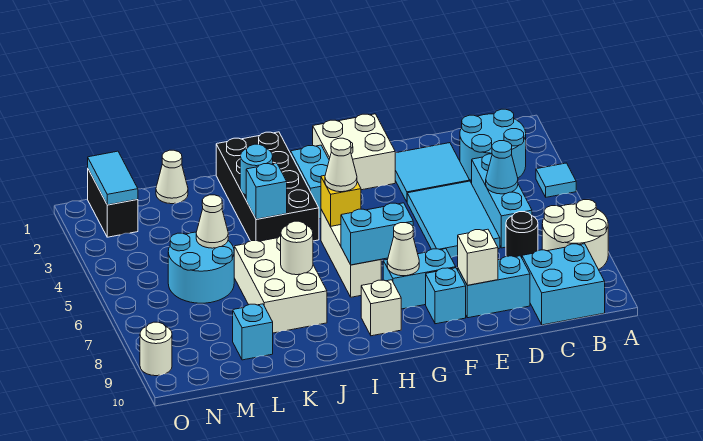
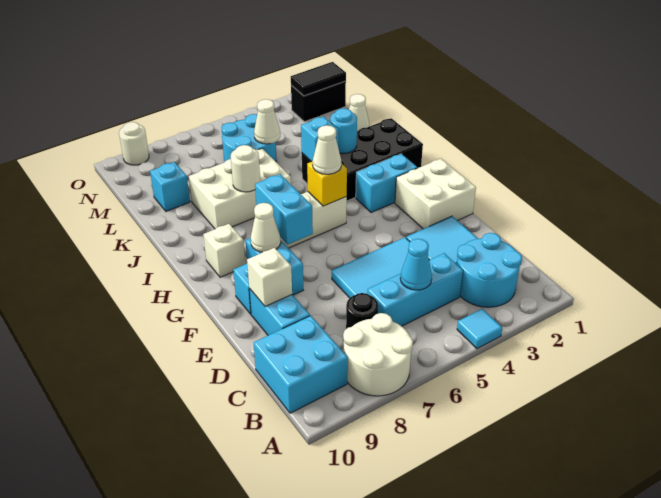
cyan 1x2 tile [88,151,138,205] -> black 1x2 tile [291,62,346,96]

